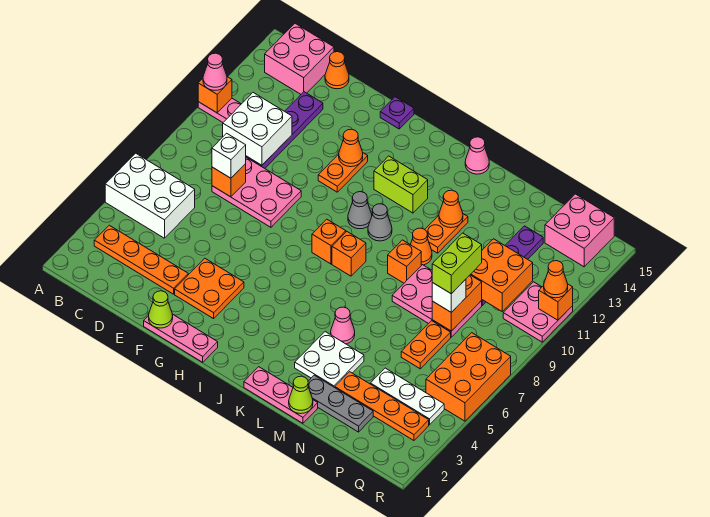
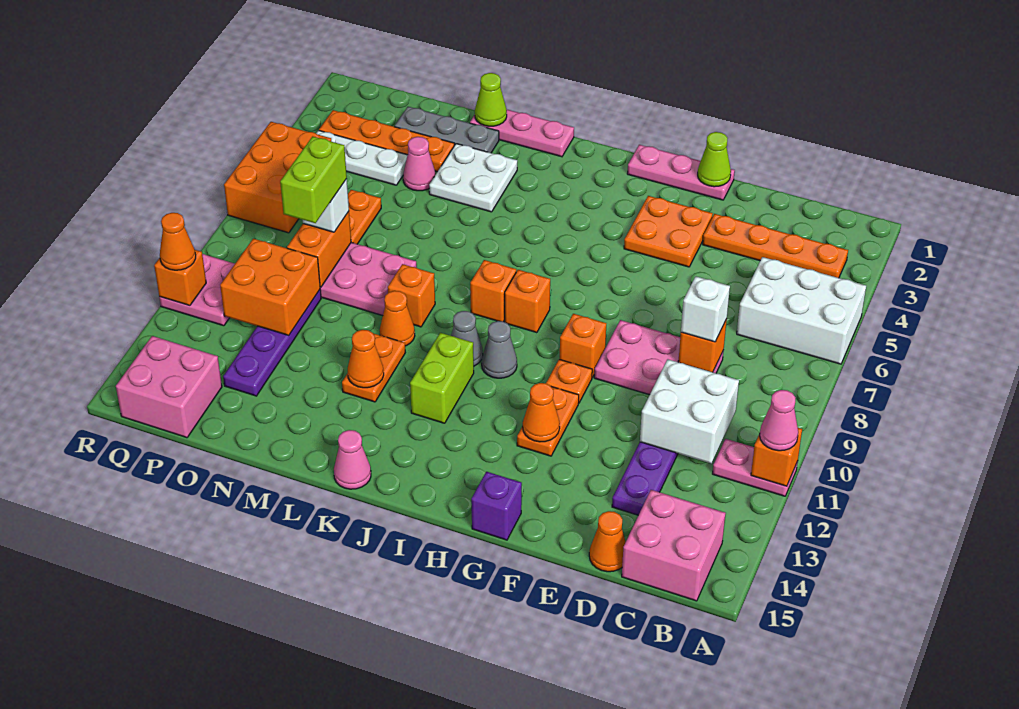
none -> orange 1x1 brick [560,314,606,378]
none -> orange 1x1 plate [546,359,592,403]
purple 1x1 plate [380,97,414,129] -> purple 1x1 brick [471,472,522,540]
lime 1x2 brick [374,156,428,213] -> lime 1x2 brick turned to [410,333,474,423]
pink 1x1 cone [331,307,355,344] -> pink 1x1 cone moved to [403,137,436,191]

